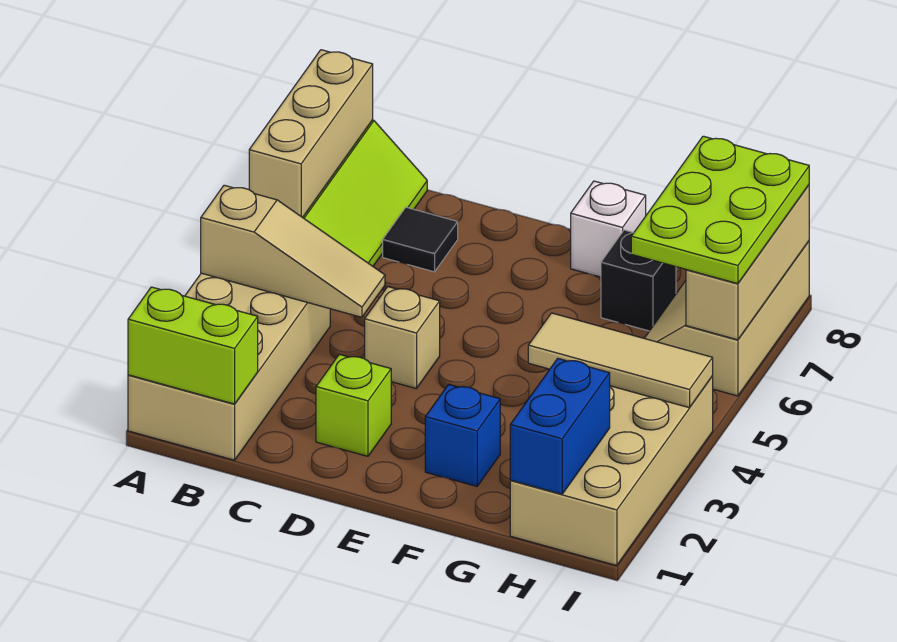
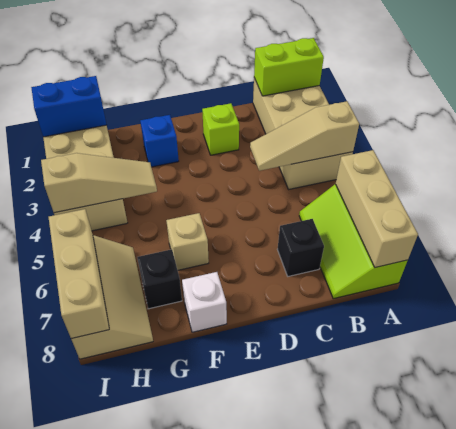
black 1x1 tile [383,207,458,272] -> black 1x1 brick [277,219,324,276]
tan 1x1 brick [365,287,440,389] -> tan 1x1 brick moved to [166,213,209,270]
tan 1x3 tile [528,313,713,408] -> tan 1x3 slope [41,153,157,213]
blue 1x2 brick [510,359,610,494] -> blue 1x2 brick turned to [31,76,106,137]
lime 2x3 plate [631,136,809,284] -> none

